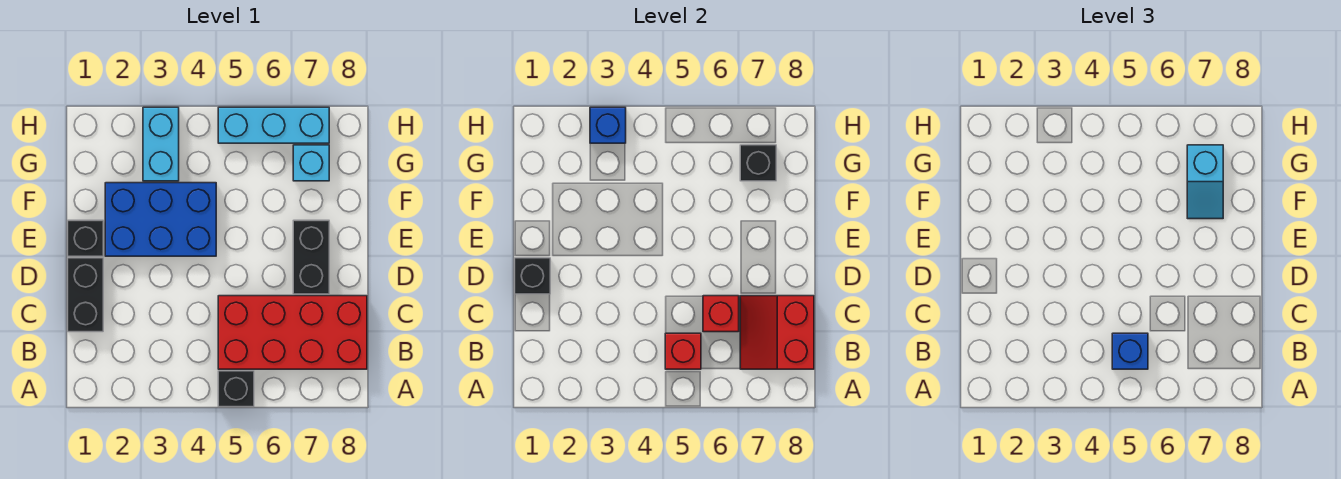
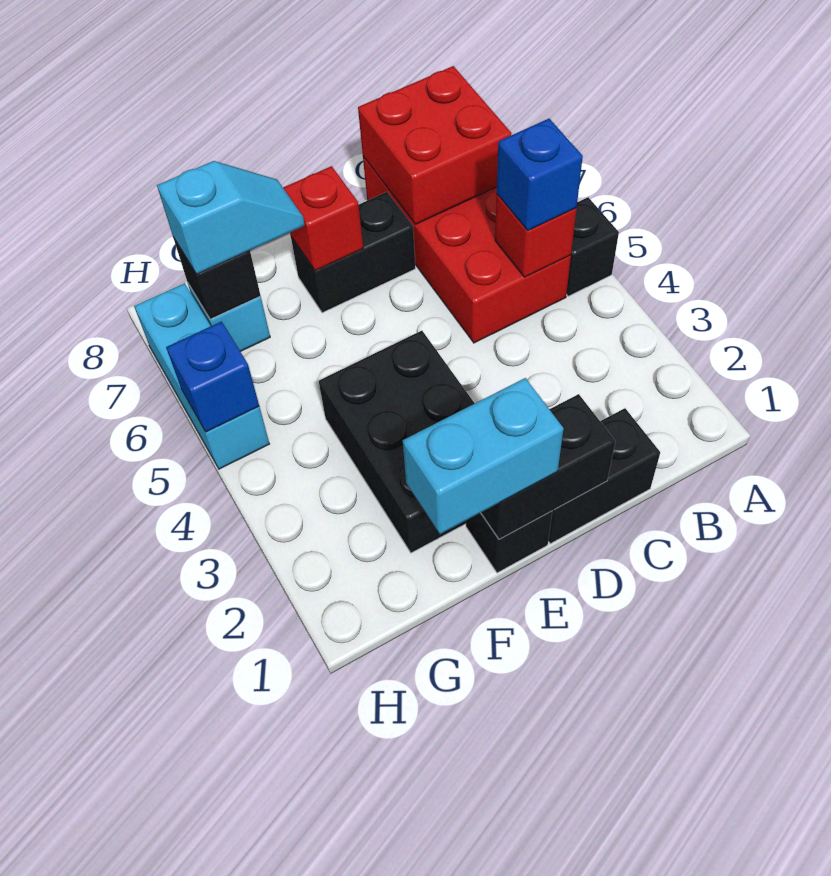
red 2x2 slope [740,296,814,369] -> red 2x2 brick [358,66,512,224]
red 1x1 brick [703,296,739,332] -> red 1x1 brick moved to [283,166,363,271]
black 1x1 brick [515,258,550,294] -> black 1x2 brick [481,394,615,539]
blue 2x3 brick [105,183,216,256] -> black 2x3 brick [319,331,475,553]
cyan 1x2 brick [143,107,179,181] -> cyan 1x2 brick moved to [403,378,564,534]
blue 1x1 brick [590,107,626,143] -> blue 1x1 brick moved to [166,322,259,432]

